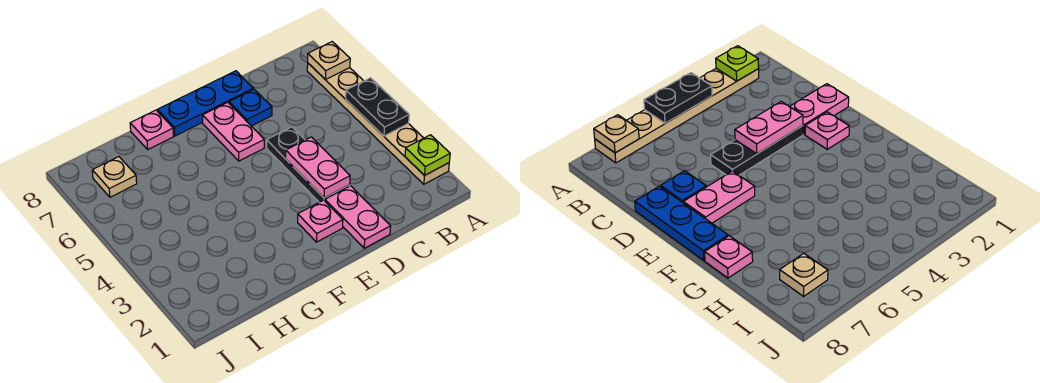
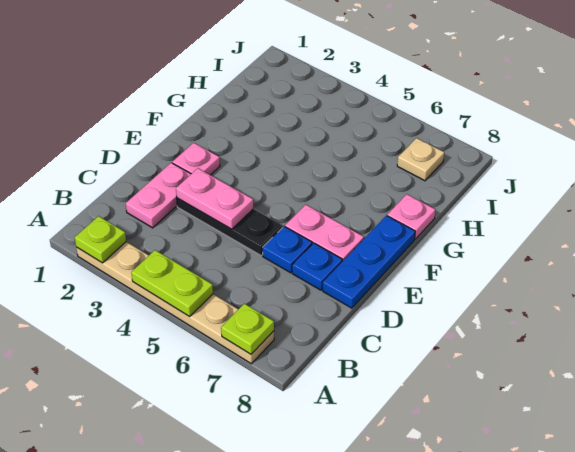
black 1x2 plate [346,78,409,136] -> lime 1x2 plate [131,250,213,317]
tan 1x1 plate [308,42,350,80] -> lime 1x1 plate [221,304,274,354]
pink 1x2 plate [325,186,391,248] -> pink 1x2 plate turned to [126,163,191,228]
none -> blue 1x1 plate [263,226,312,273]

